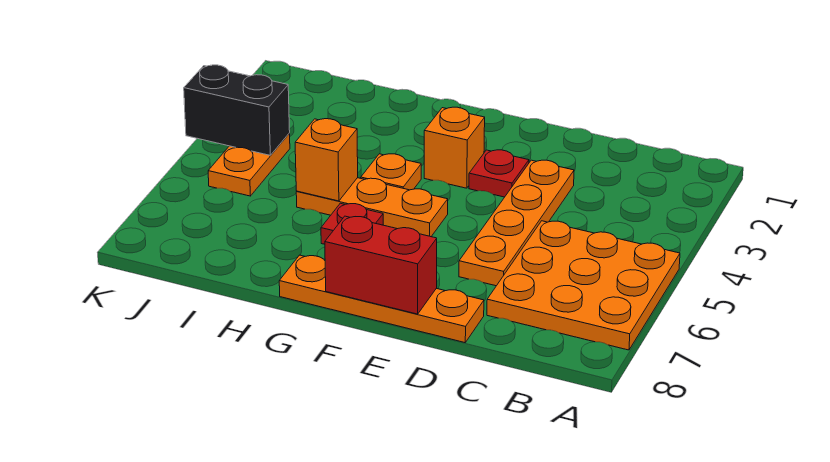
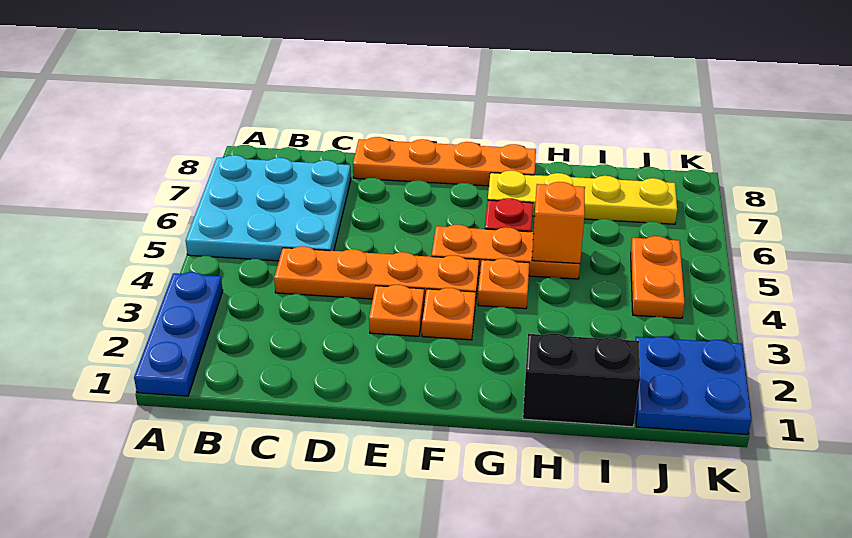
none -> blue 1x3 plate [134,272,223,396]
orange 3x3 plate [487,221,680,350] -> cyan 3x3 plate [186,155,351,261]
orange 1x4 plate [459,160,574,286] -> orange 1x4 plate turned to [274,246,479,304]
red 1x1 plate [469,150,529,197] -> orange 1x1 plate [369,285,424,336]
red 1x2 brick [325,216,437,314] -> none
orange 1x1 brick [424,107,485,188] -> orange 1x1 plate [422,288,476,340]
none -> yellow 1x4 plate [488,171,677,224]
none -> blue 2x2 plate [635,336,752,435]
black 1x2 brick [184,65,290,155] -> black 1x2 brick moved to [523,333,640,427]

